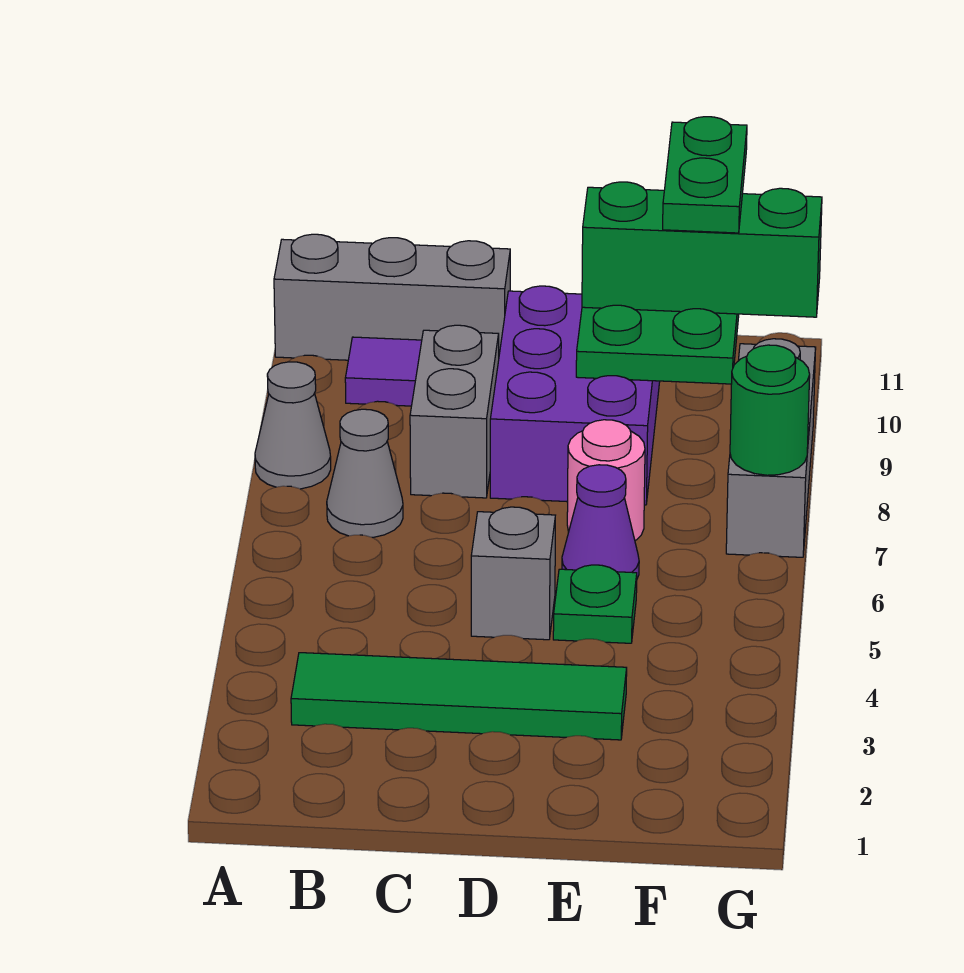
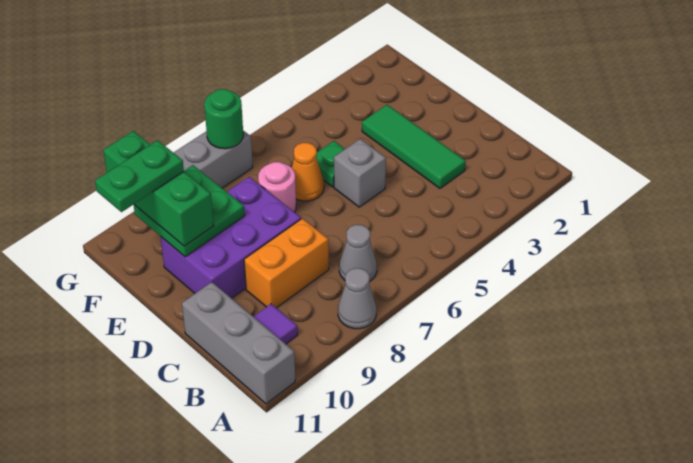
green 1x4 tile [291,653,627,740] -> green 1x3 tile [362,105,466,188]
grey 1x2 brick [410,325,499,498] -> orange 1x2 brick [244,218,329,308]
purple 1x1 cone [562,465,639,578] -> orange 1x1 cone [291,143,324,201]

